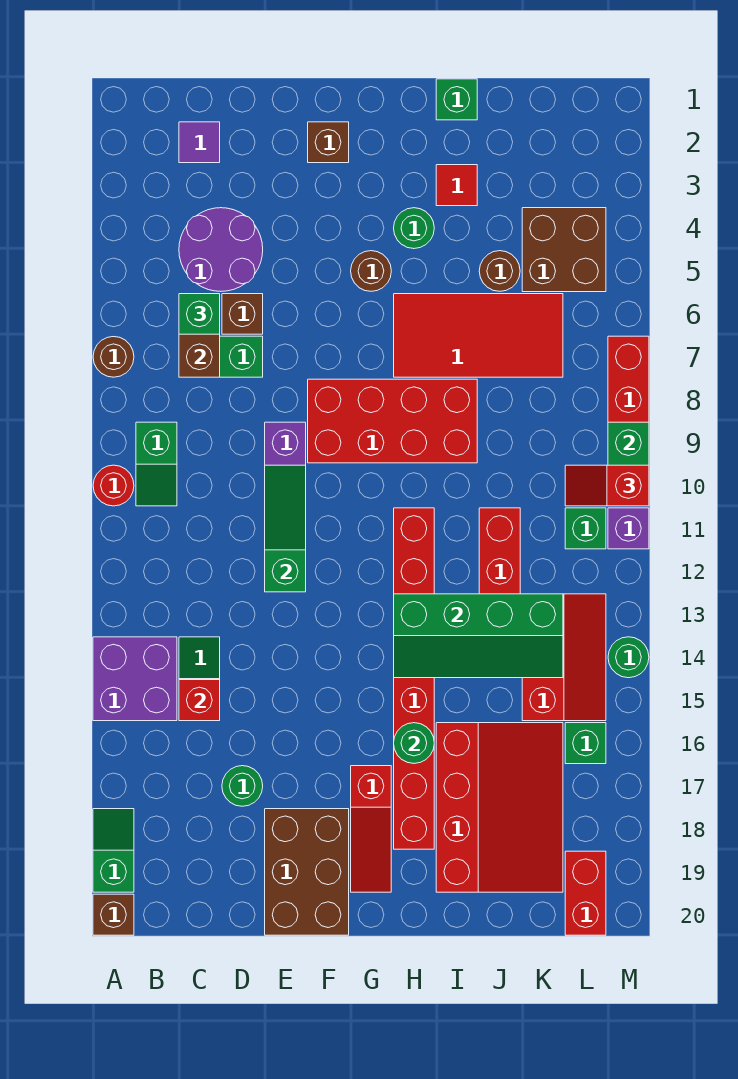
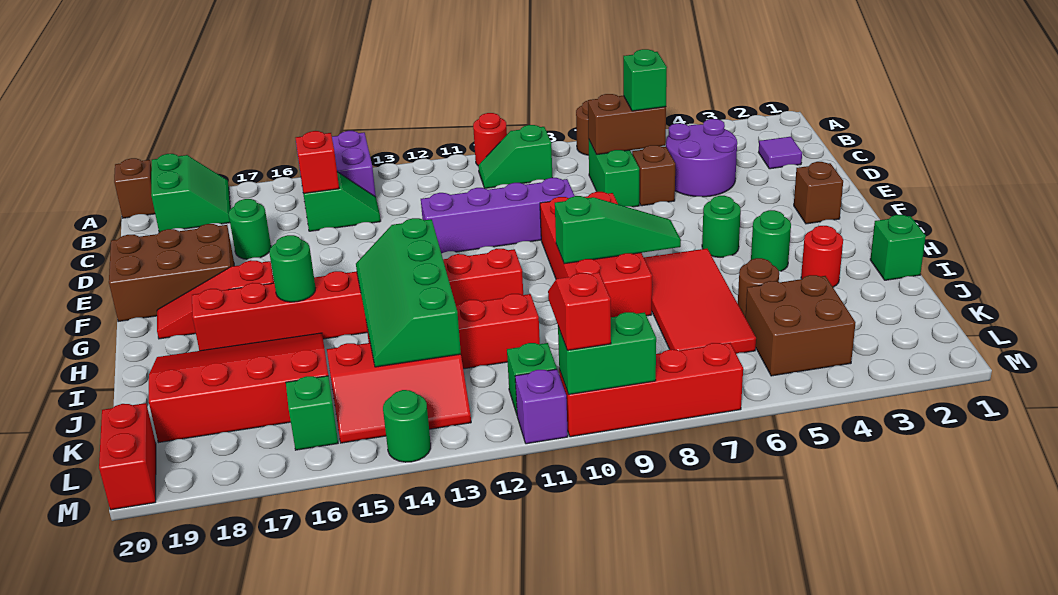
green 1x2 slope [93,809,134,892] -> green 2x2 slope [151,154,230,232]
green 1x3 slope [265,465,306,592] -> green 1x3 slope moved to [555,196,681,264]
brown 1x1 round brick [351,251,391,291] -> green 1x1 round brick [702,196,741,257]
red 1x1 tile [436,165,477,206] -> red 1x1 round brick [801,226,843,287]
red 3x4 slope [436,723,563,892] -> red 3x4 slope turned to [149,333,328,443]
red 1x2 brick [565,851,606,935] -> red 1x2 brick turned to [99,403,156,510]

